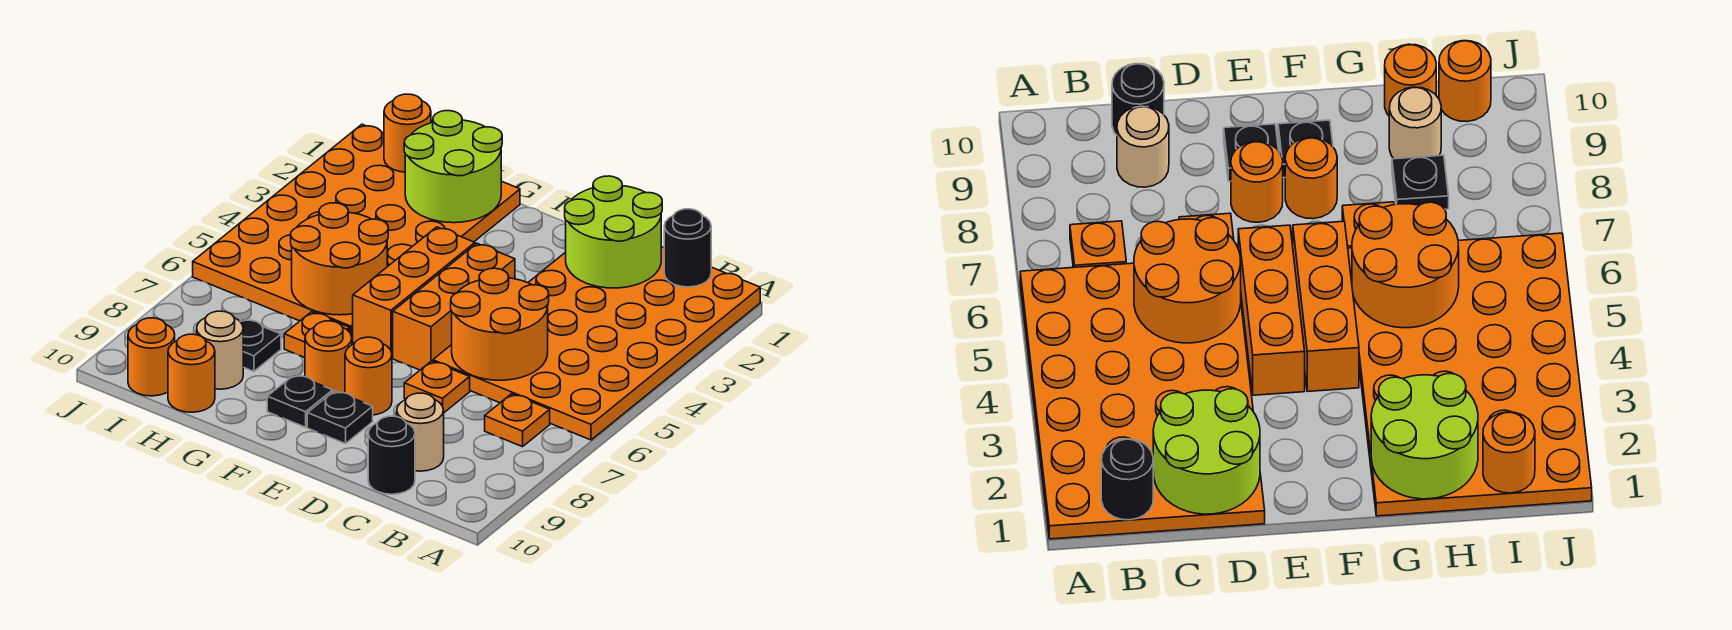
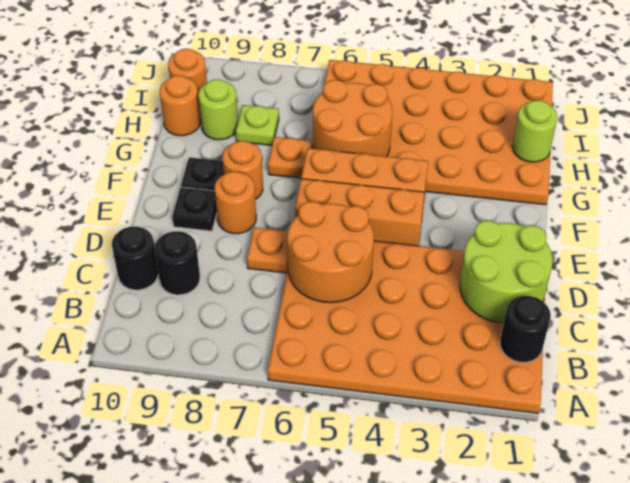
orange 1x1 plate [485,394,550,447] -> none
tan 1x1 round brick [397,393,444,471] -> black 1x1 round brick [155,231,200,295]
lime 2x2 round brick [404,111,502,223] -> lime 1x1 round brick [512,100,557,162]
black 1x1 plate [240,319,281,371] -> lime 1x1 plate [236,105,279,146]
tan 1x1 round brick [197,311,243,389] -> lime 1x1 round brick [198,79,238,140]
orange 1x1 round brick [384,94,431,172] -> none

